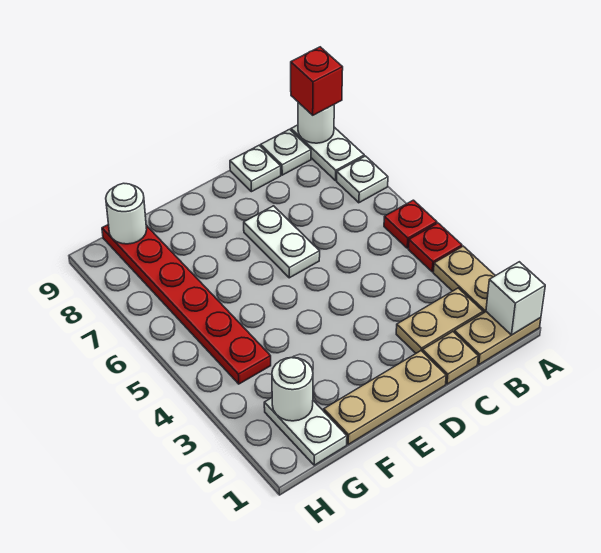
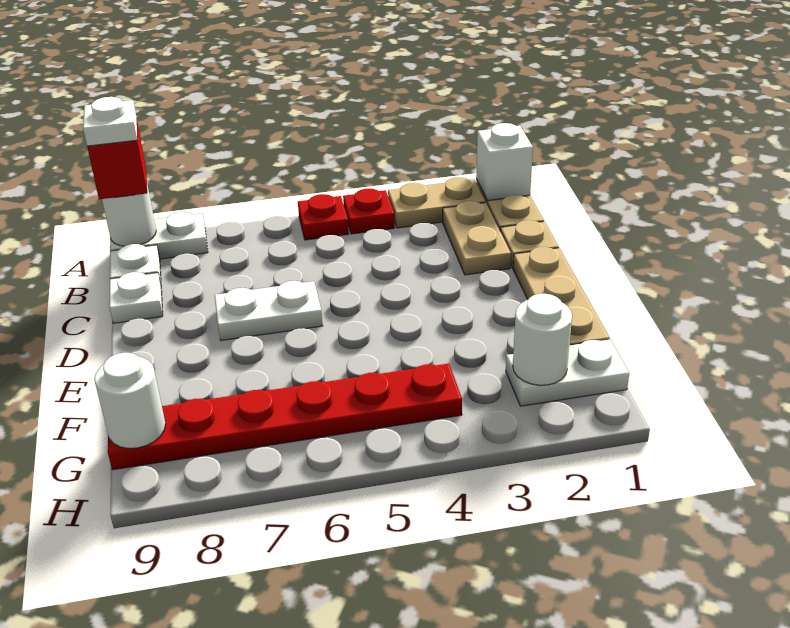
white 1x1 plate [337,156,388,203] -> white 1x1 plate moved to [83,97,137,146]

